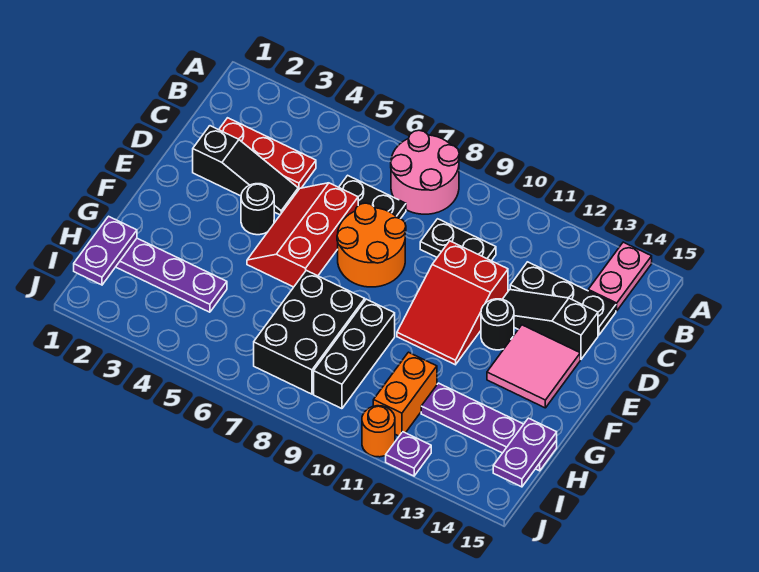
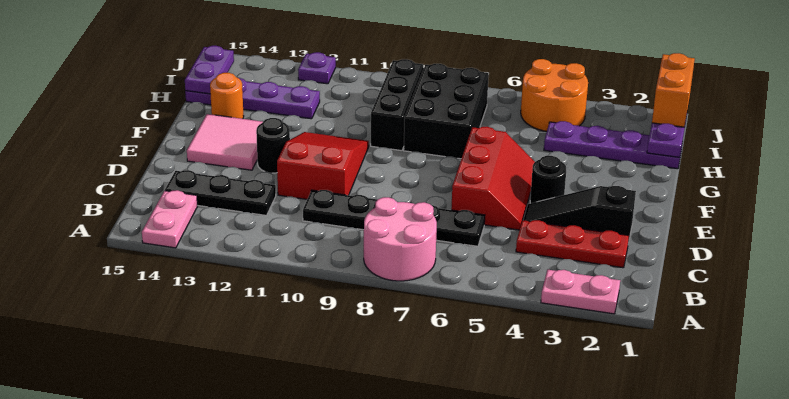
none -> pink 1x2 plate [541,270,620,314]
orange 2x2 round brick [337,203,406,287] -> orange 2x2 round brick moved to [521,59,588,131]
black 1x3 slope [502,290,598,359] -> none
orange 1x2 brick [373,352,437,436] -> orange 1x2 brick moved to [652,53,695,127]
orange 1x1 round brick [362,406,395,457] -> orange 1x1 round brick moved to [210,73,244,119]

